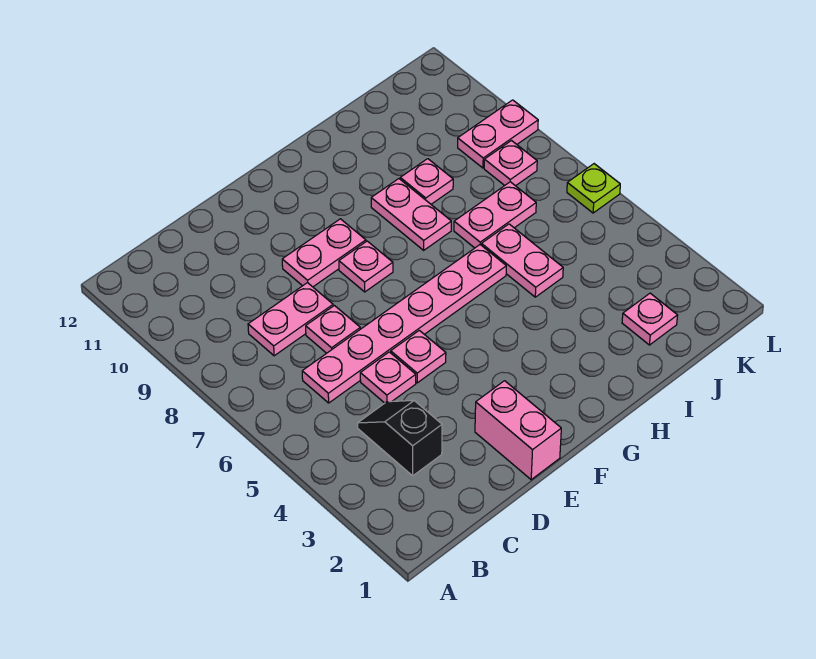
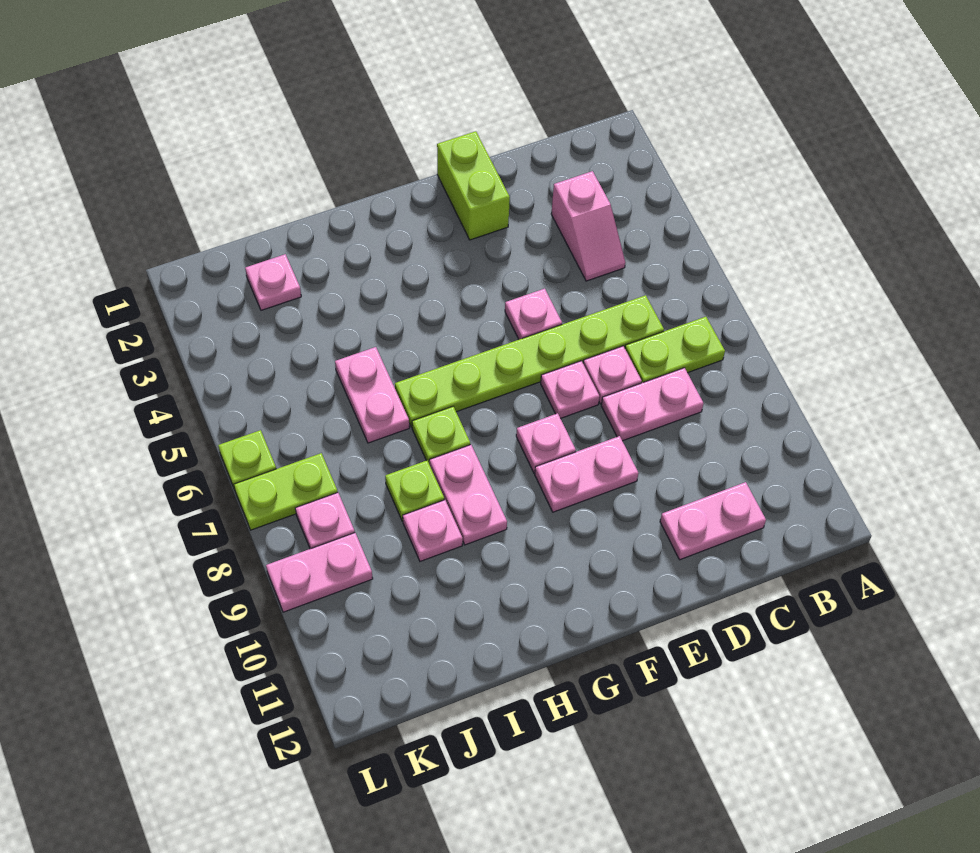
none -> lime 1x2 plate [625,317,725,383]
black 1x2 slope [358,400,442,476] -> pink 1x2 slope [551,171,625,281]
pink 1x6 plate [302,245,506,403] -> lime 1x6 plate [395,295,664,427]
pink 1x1 plate [360,352,416,403] -> pink 1x1 plate moved to [541,361,600,418]
pink 1x2 brick [475,381,561,480] -> lime 1x2 brick [437,131,510,240]
none -> lime 1x1 plate [412,407,470,465]
pink 1x2 plate [454,182,536,248] -> pink 1x2 plate moved to [660,482,766,560]
none -> lime 1x1 plate [385,461,444,521]
none -> lime 1x2 plate [234,453,338,530]

